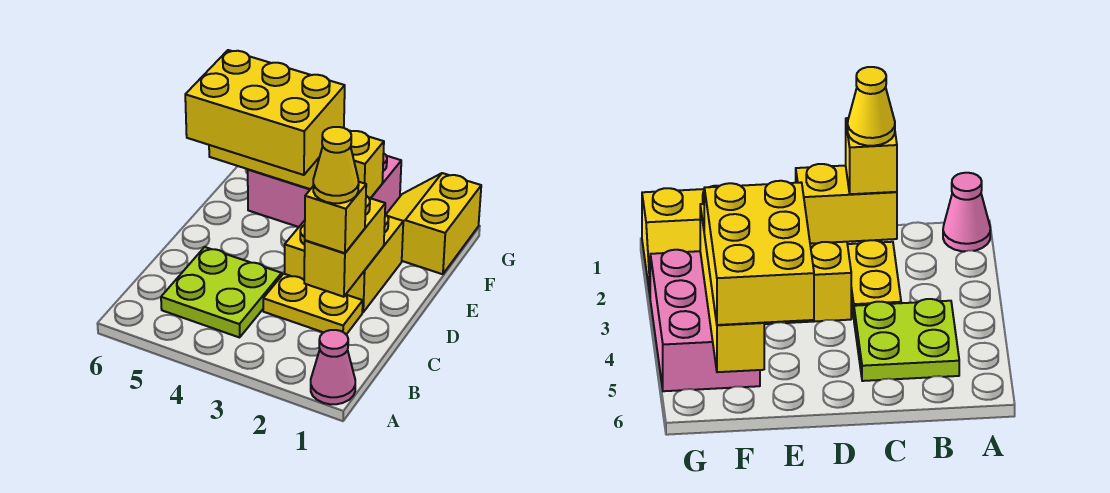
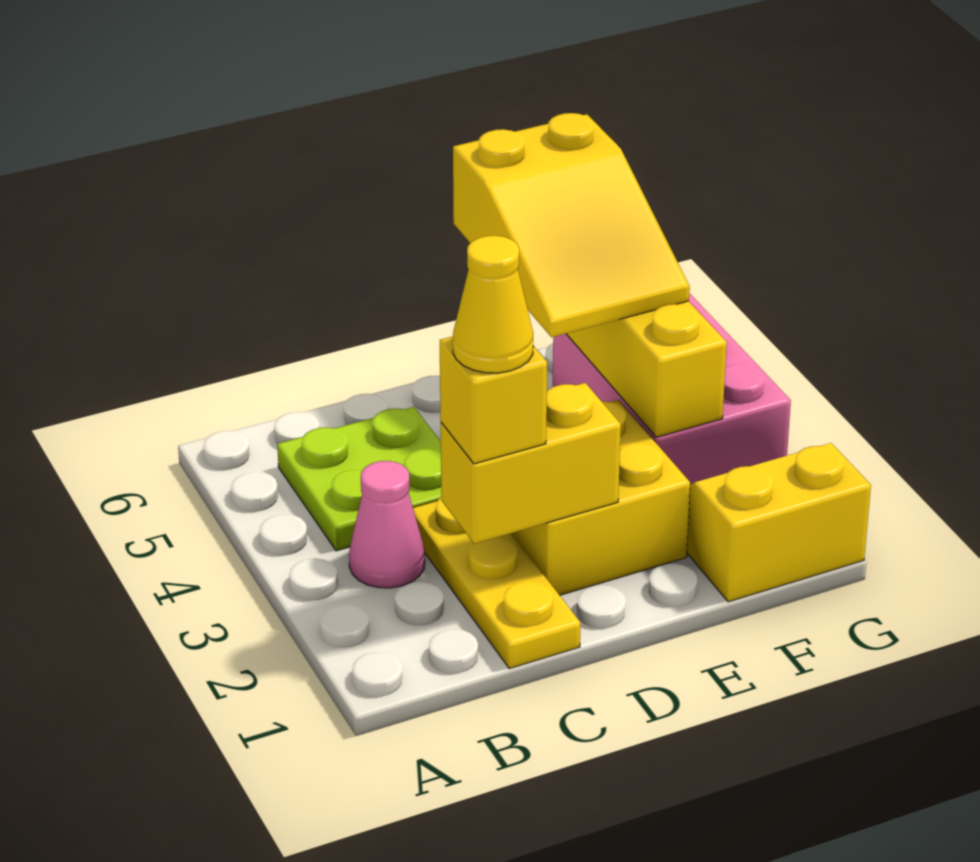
pink 1x1 cone [311,330,355,404] -> pink 1x1 cone moved to [349,461,425,588]
yellow 1x2 plate [263,274,363,334] -> yellow 1x3 plate [413,497,581,669]
yellow 2x3 brick [185,50,345,175] -> yellow 2x3 slope [453,113,690,337]

